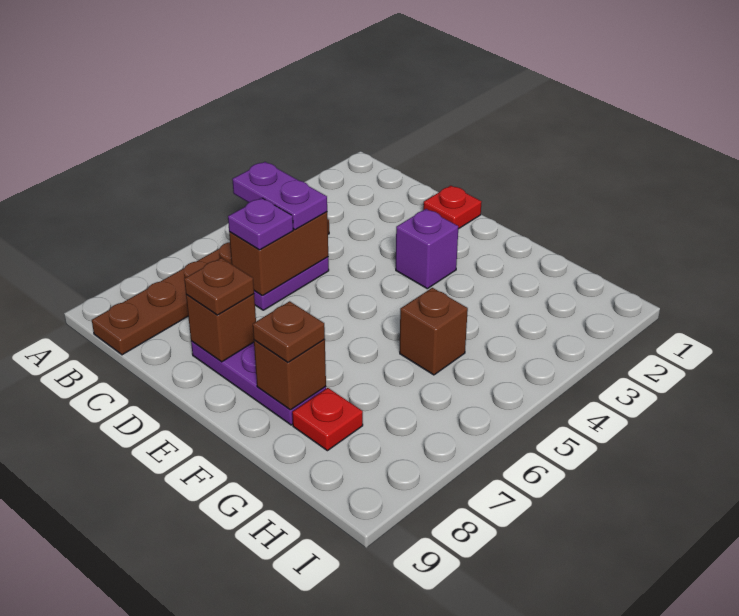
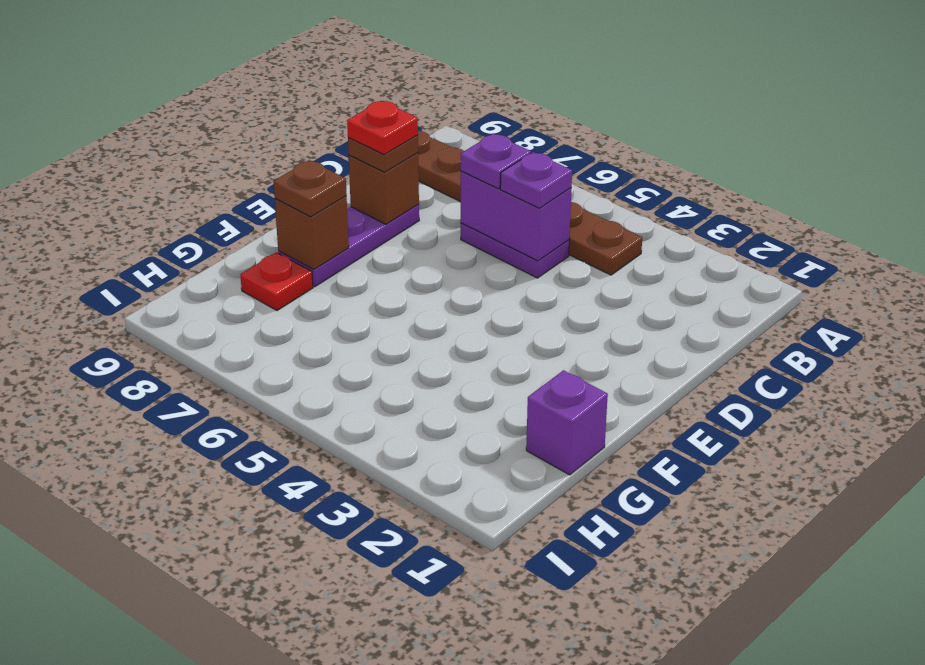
purple 1x2 plate [232,162,327,230] -> purple 1x1 plate [500,152,572,208]
brown 1x2 brick [229,212,328,296] -> purple 1x2 brick [461,171,571,261]
red 1x1 plate [423,186,481,229] -> red 1x1 plate moved to [347,101,418,155]
purple 1x1 brick [396,209,458,289] -> purple 1x1 brick moved to [526,370,608,475]
brown 1x1 brick [400,288,468,375] -> none

